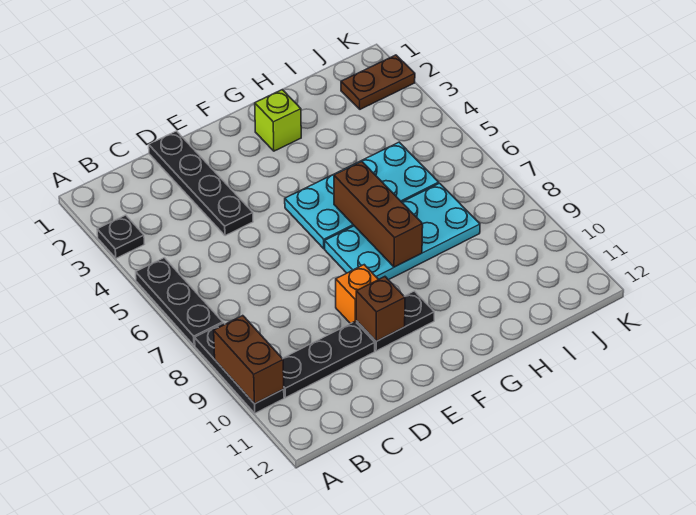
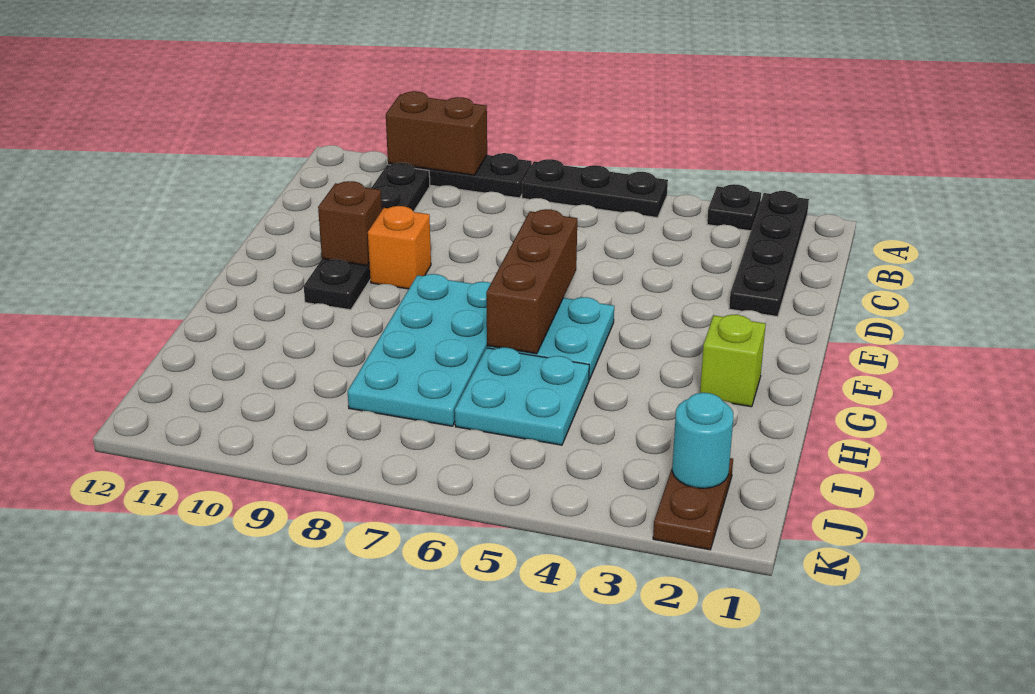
black 1x4 plate [149,131,253,236] -> black 1x4 plate turned to [729,191,809,317]
brown 1x3 brick [334,161,423,267] -> brown 1x3 brick turned to [486,209,577,354]
none -> cyan 1x1 round brick [672,393,733,488]

